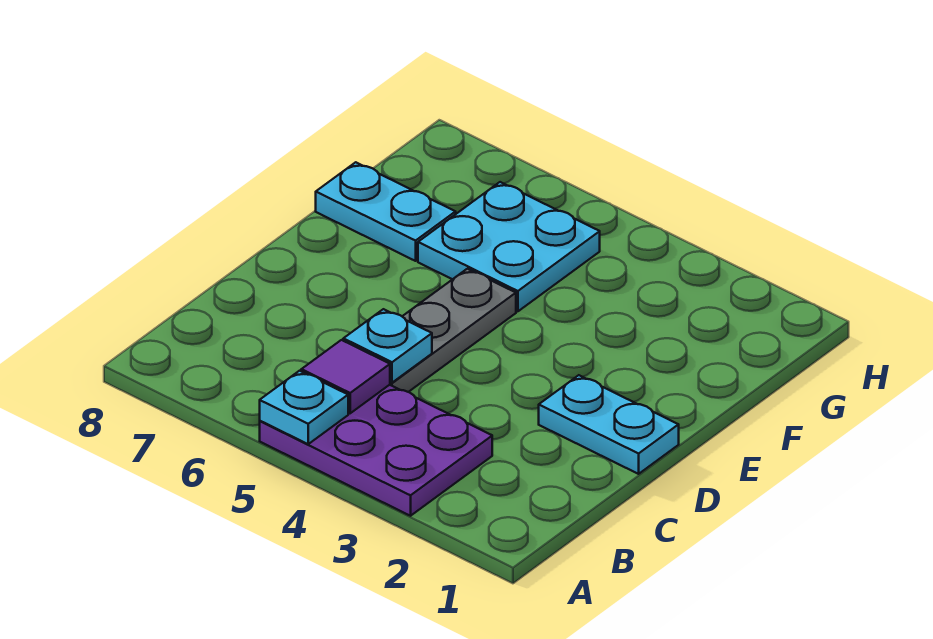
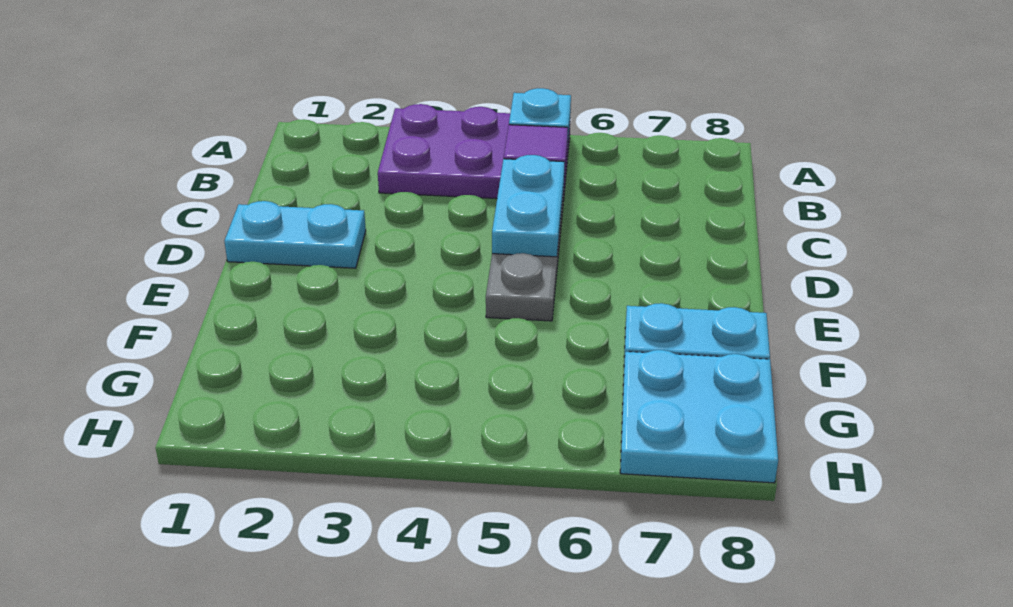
cyan 1x1 plate [343,309,432,383] -> cyan 1x2 plate [492,155,565,257]
cyan 2x2 plate [418,182,600,311] -> cyan 2x2 plate moved to [620,350,778,483]

